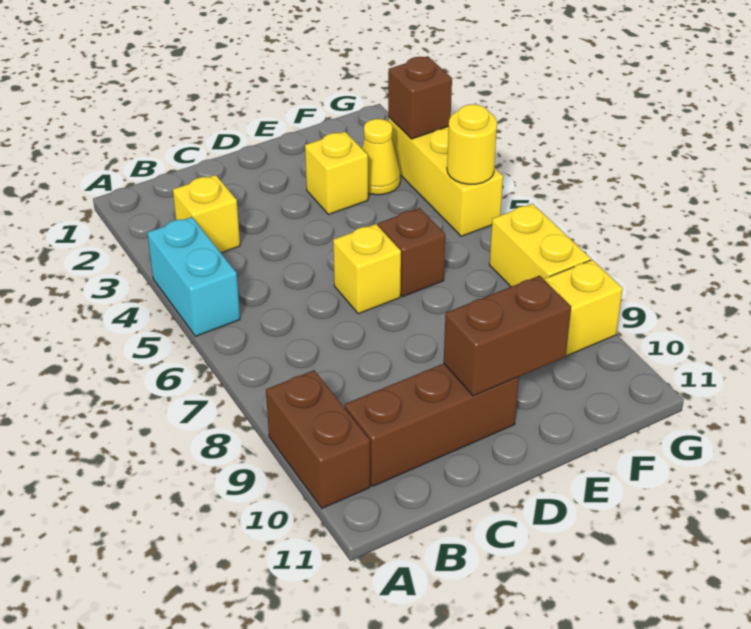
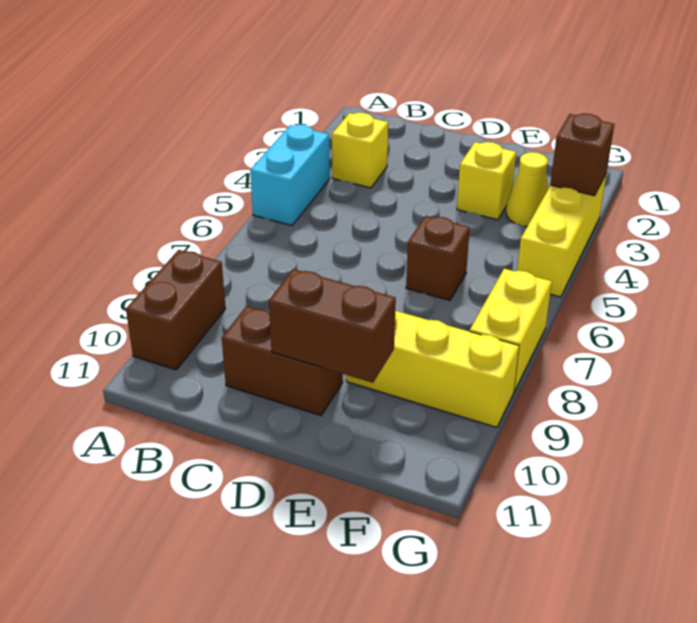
brown 1x3 brick [345,364,519,486] -> brown 1x2 brick [222,306,343,415]
yellow 1x1 brick [333,224,401,314] -> none
yellow 1x1 round brick [447,104,497,184] -> none

